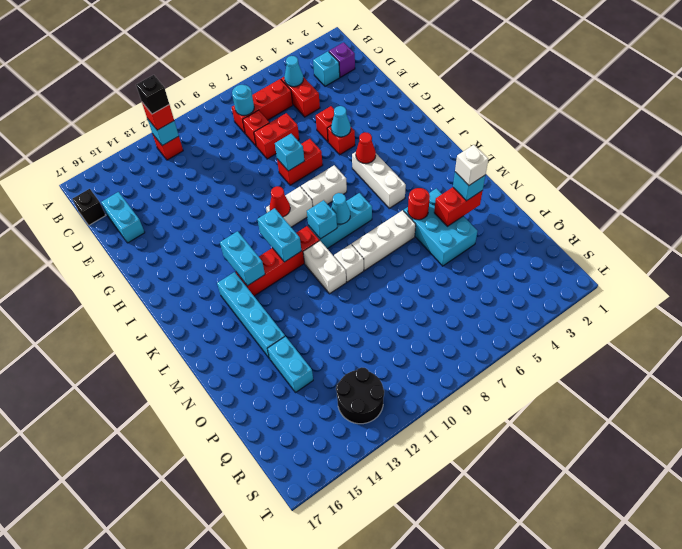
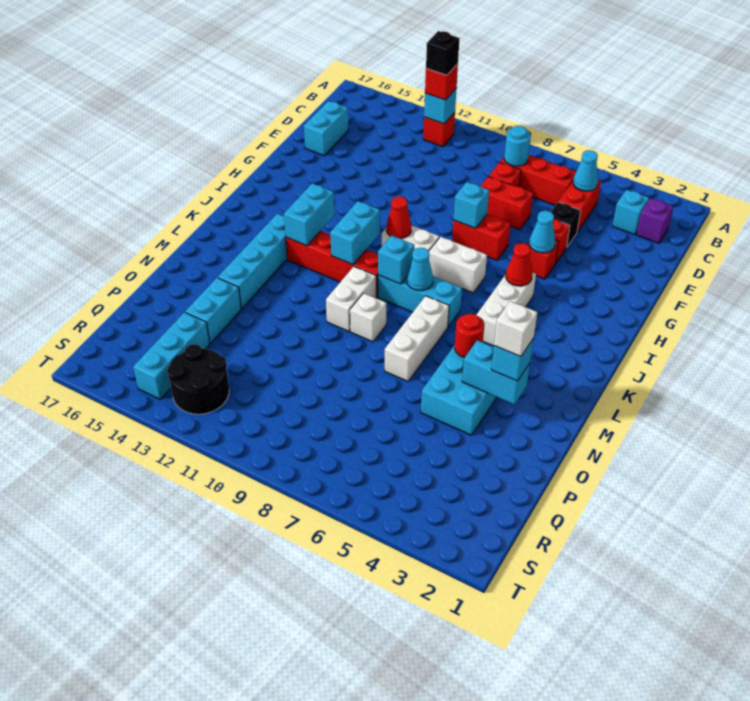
black 1x1 brick [73,189,106,225] -> black 1x1 brick moved to [551,202,581,247]
white 1x3 brick [352,210,416,270] -> white 1x3 brick turned to [385,296,449,381]
red 1x2 brick [434,187,483,226] -> cyan 1x2 brick [462,340,530,404]
none -> cyan 1x3 brick [133,312,210,399]

